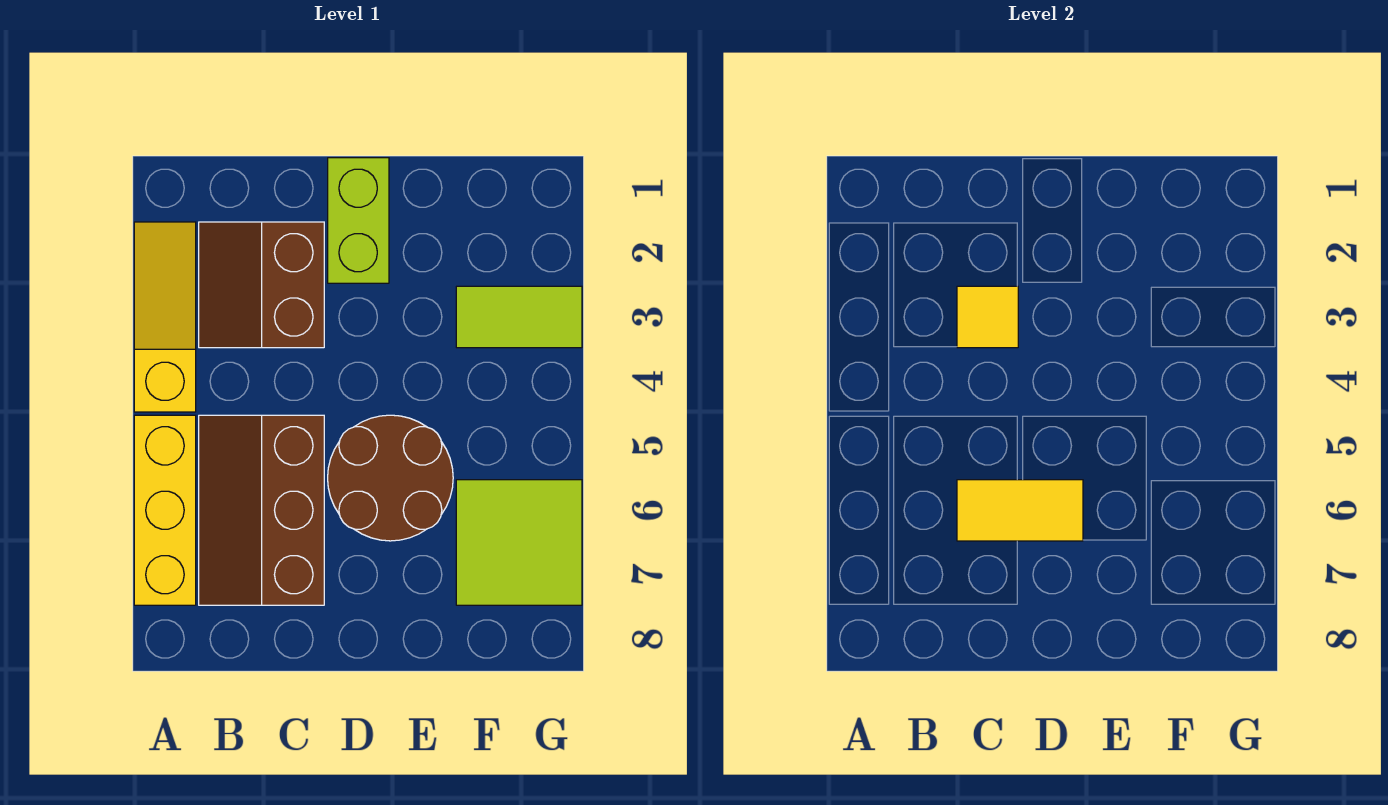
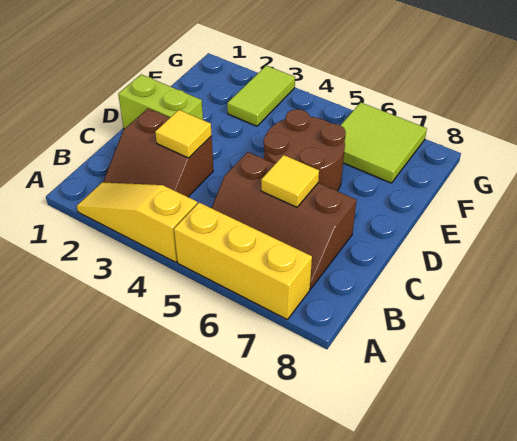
yellow 1x2 tile [957,480,1083,541] -> yellow 1x1 tile [261,155,319,207]

